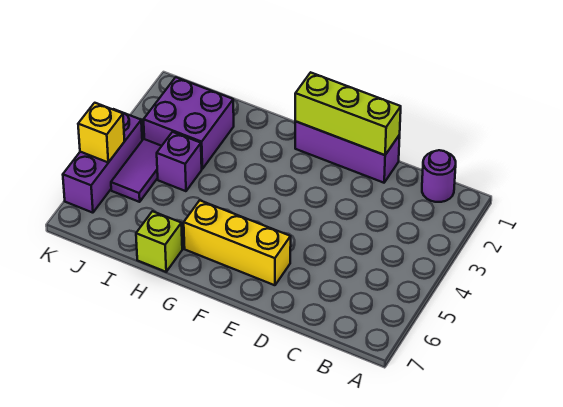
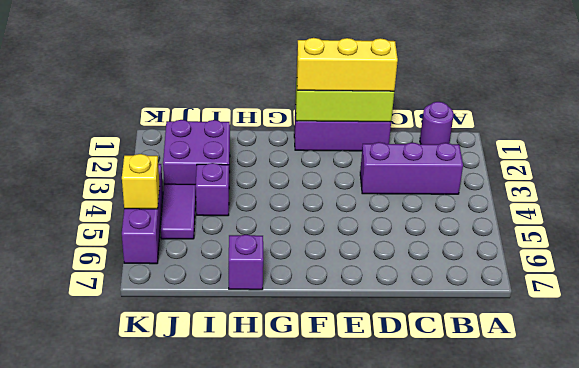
none -> purple 1x3 brick [360,142,463,194]
yellow 1x3 brick [184,200,291,285] -> yellow 1x3 brick moved to [297,38,398,91]
lime 1x1 brick [136,211,182,272] -> purple 1x1 brick [229,235,263,290]

